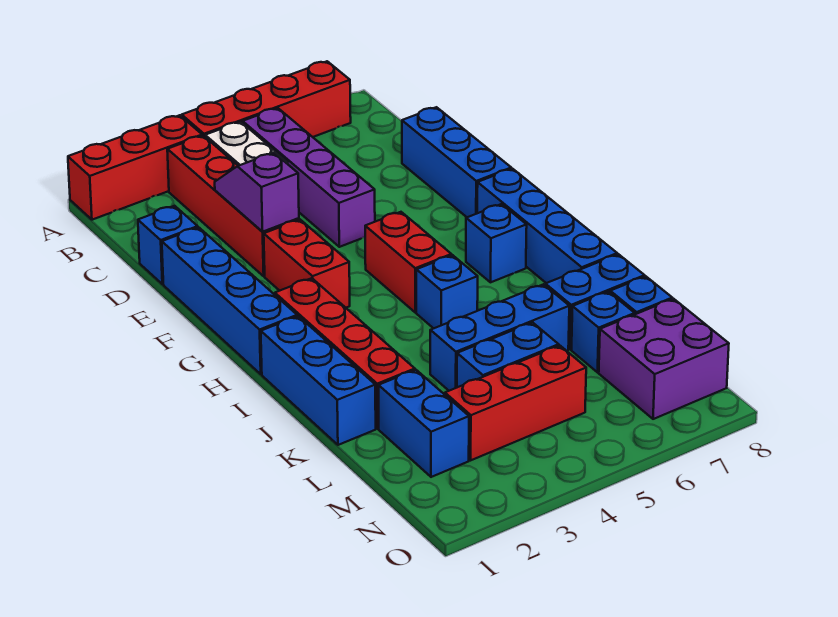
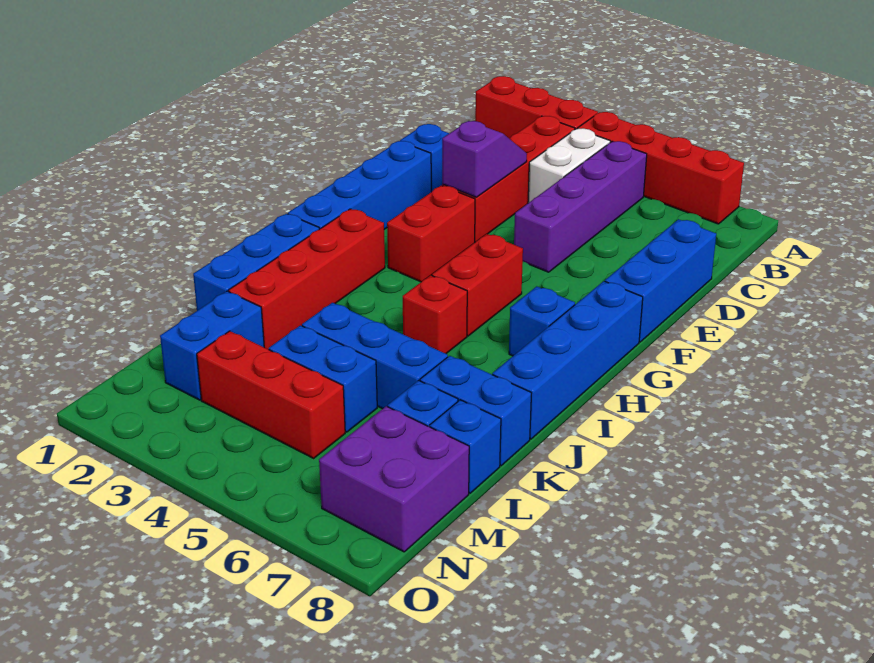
blue 1x1 brick [416,255,478,328] -> red 1x1 brick [403,275,467,354]

